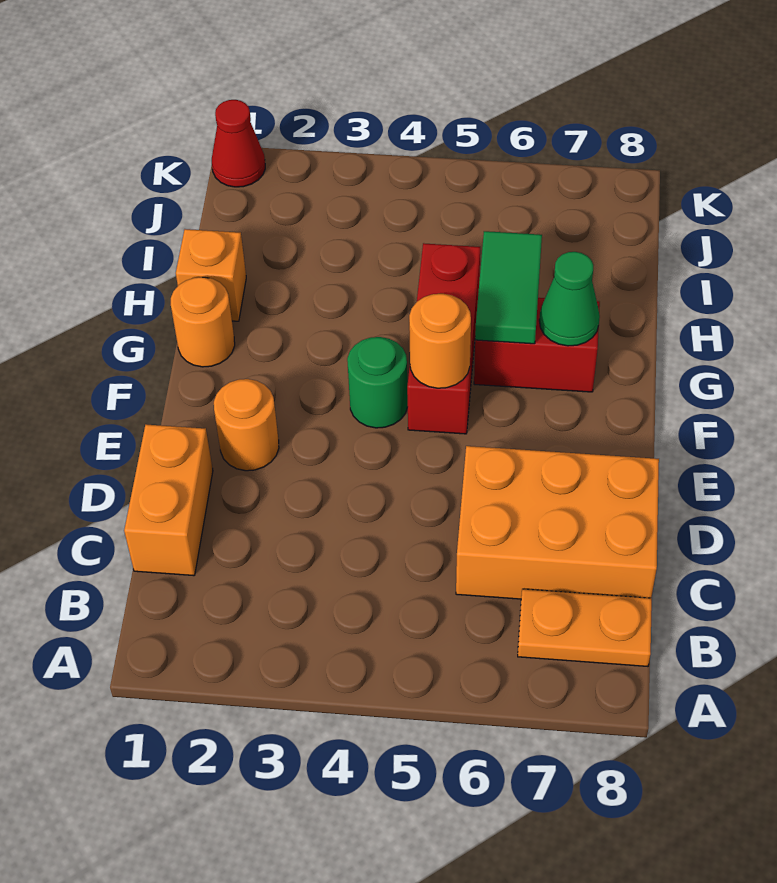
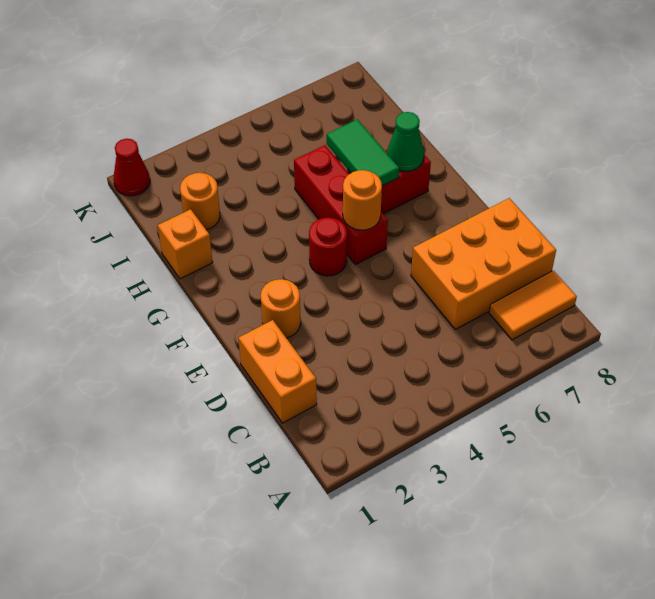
orange 1x2 plate [518,589,652,666] -> orange 1x2 tile [489,271,577,340]
green 1x1 round brick [347,337,408,428] -> red 1x1 round brick [309,218,347,276]
orange 1x1 round brick [171,277,235,367] -> orange 1x1 round brick moved to [180,173,220,230]

